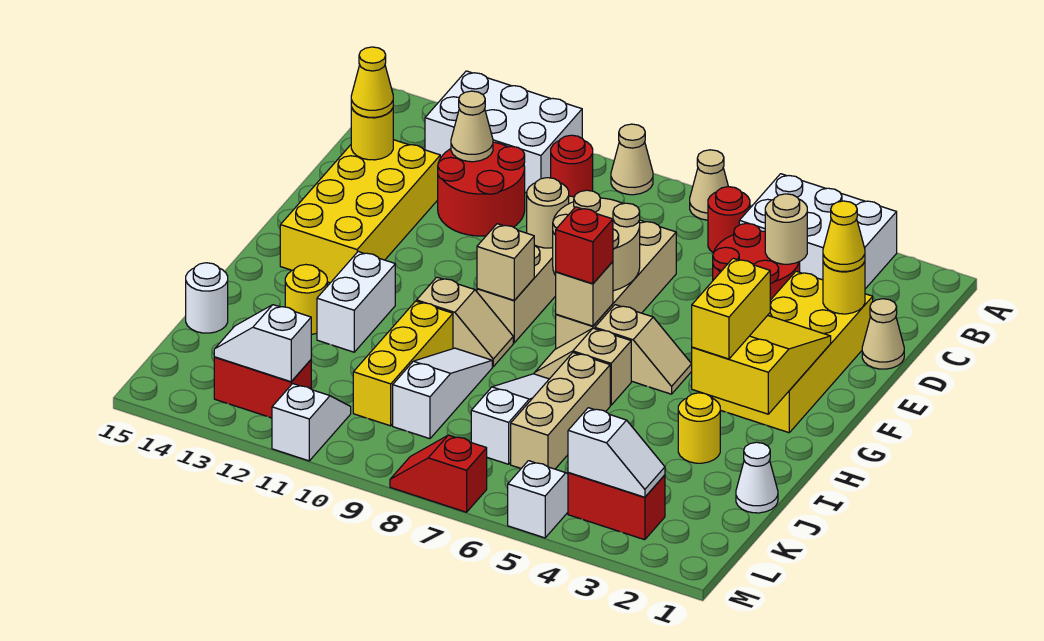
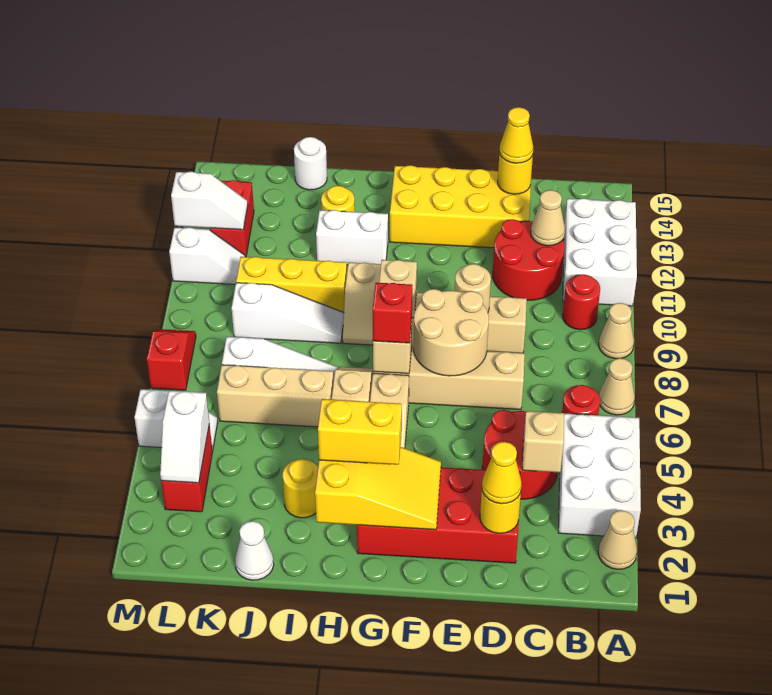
tan 1x1 round brick [765,194,807,264] -> tan 1x1 brick [522,411,564,473]
tan 1x1 cone [862,299,904,369] -> tan 1x1 cone moved to [598,510,637,569]
yellow 2x4 brick [713,271,873,433] -> red 2x4 brick [357,467,520,563]
white 1x2 slope [214,305,311,382] -> white 1x2 slope turned to [171,172,248,230]

